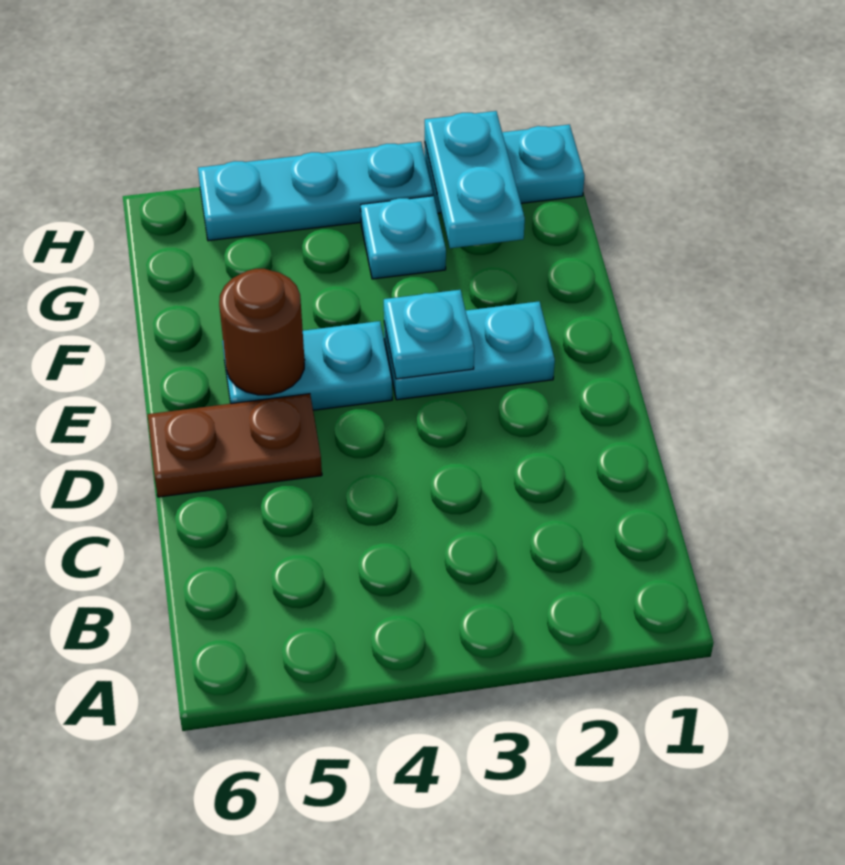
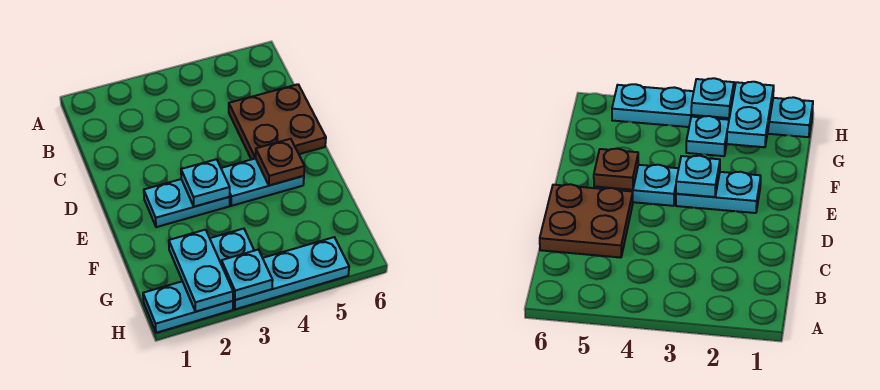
brown 1x2 plate [148,394,322,497] -> brown 2x2 plate [229,84,326,160]
brown 1x1 round brick [219,269,305,395] -> brown 1x1 plate [256,139,305,186]
none -> cyan 1x1 plate [221,250,273,300]

